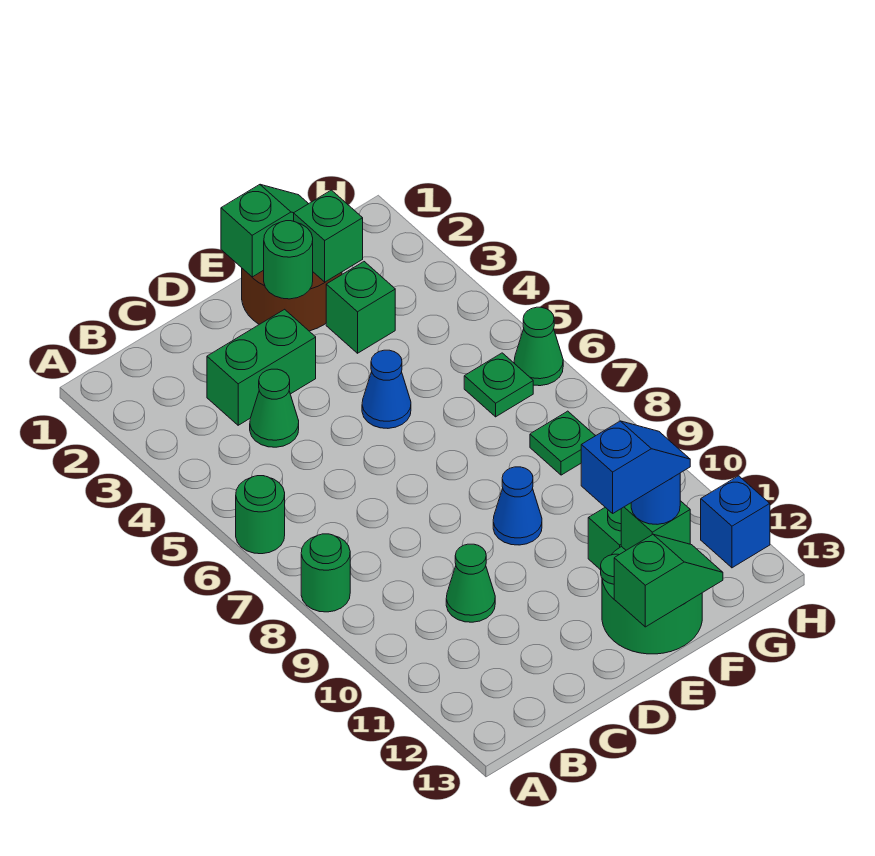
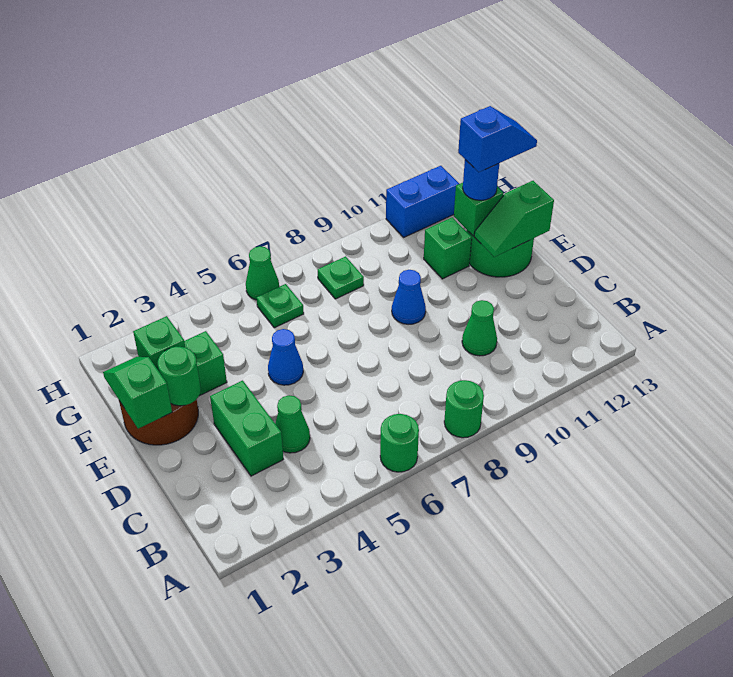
blue 1x2 slope [581,421,690,513] -> blue 1x2 slope turned to [458,106,537,172]
green 1x2 slope [614,534,723,627] -> green 1x2 slope turned to [474,181,554,257]
blue 1x1 brick [701,476,770,568] -> blue 1x2 brick [386,166,459,237]

